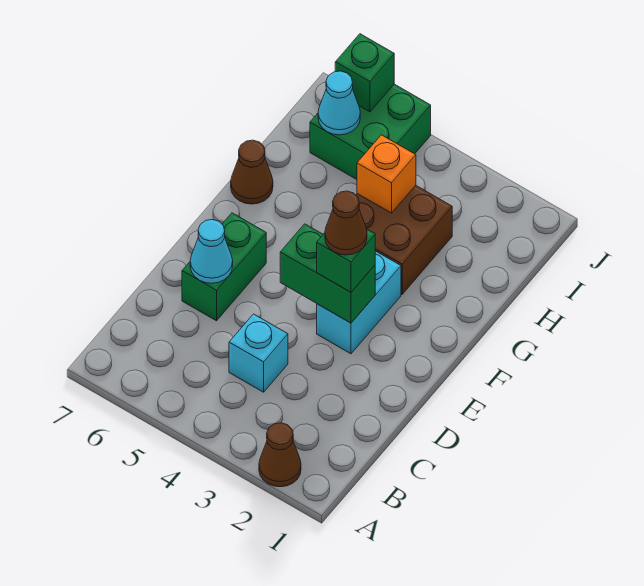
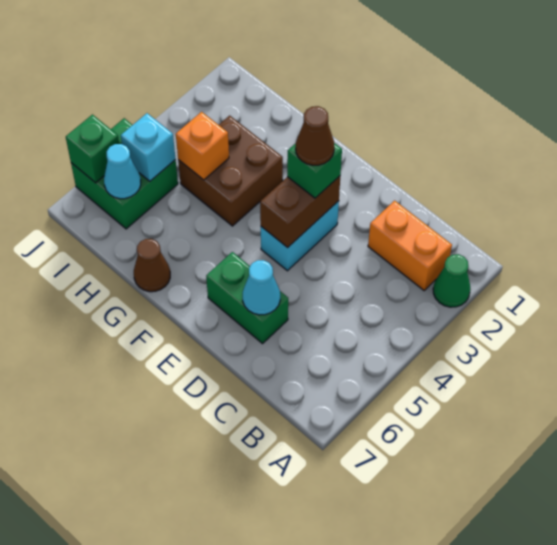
brown 1x1 cone [259,423,301,487] -> green 1x1 cone [433,254,470,307]
none -> orange 1x2 brick [368,201,452,290]
cyan 1x1 brick [229,314,288,392] -> cyan 1x1 brick moved to [121,113,175,181]
cyan 1x2 brick [317,251,401,354] -> cyan 1x2 brick turned to [261,201,339,271]
green 1x2 brick [280,224,375,323] -> brown 1x2 brick [260,176,340,248]

